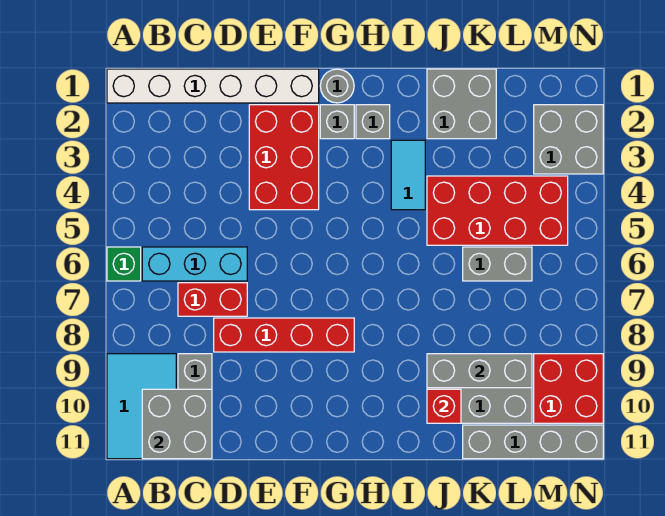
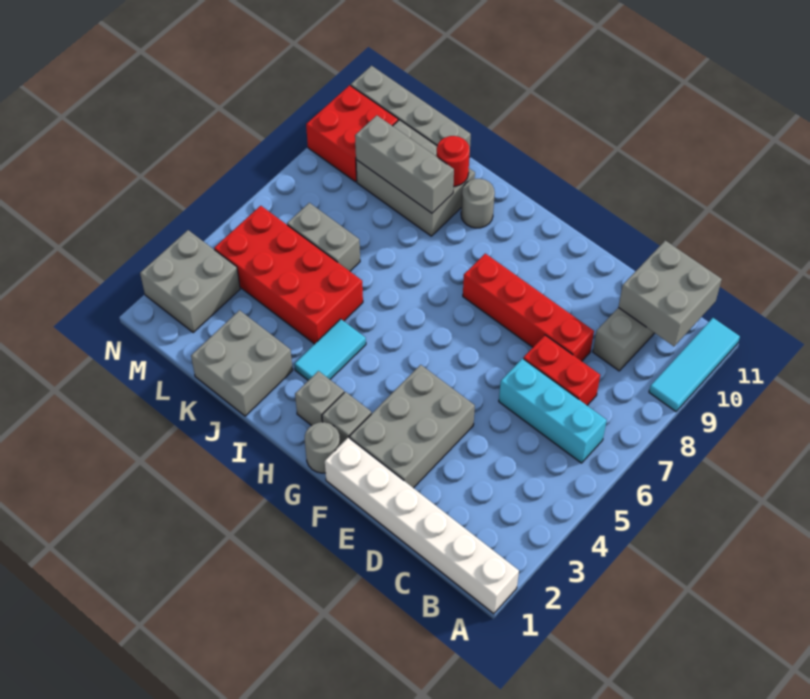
green 1x1 brick [107,247,141,281] -> none
cyan 2x3 tile [107,354,176,459] -> cyan 1x3 tile [649,318,740,412]
red 2x3 brick [249,105,319,210] -> grey 2x3 brick [349,365,475,488]
none -> grey 1x1 round brick [461,179,495,228]
red 1x1 brick [427,389,461,423] -> red 1x1 round brick [436,136,470,186]

